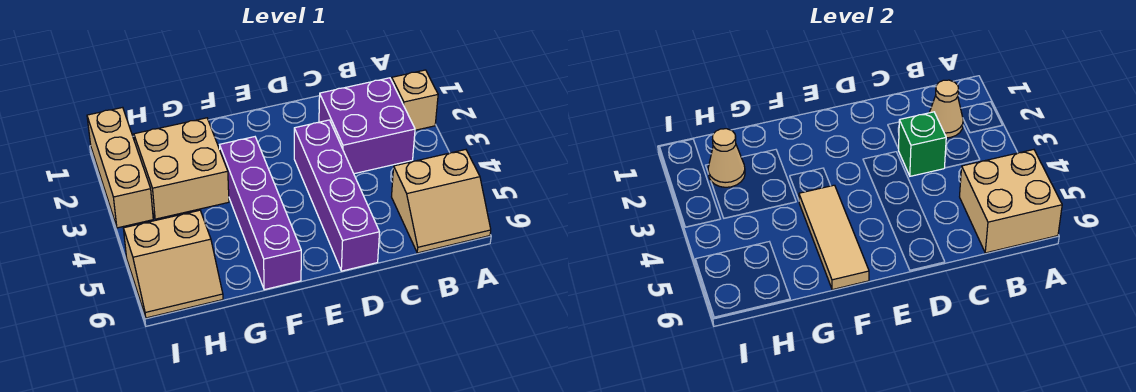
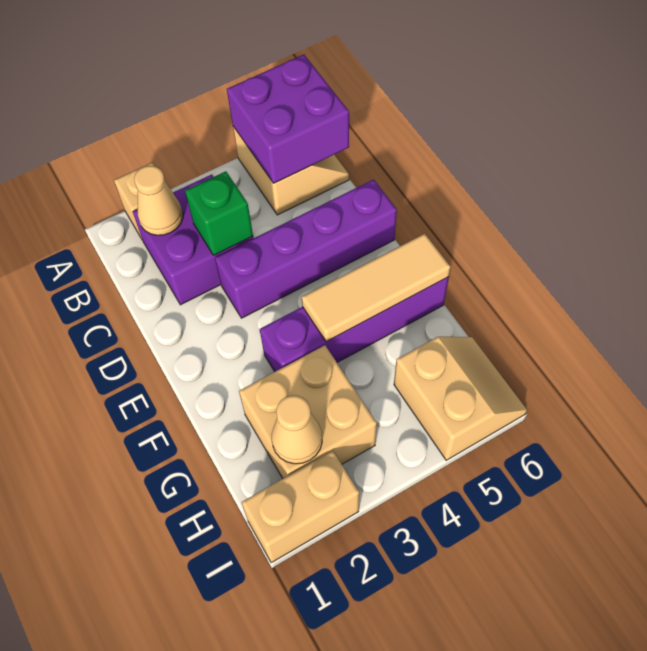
tan 2x2 brick [960,150,1062,253] -> purple 2x2 brick [227,55,349,183]
tan 1x3 brick [87,107,153,228] -> tan 1x2 brick [242,451,359,563]

